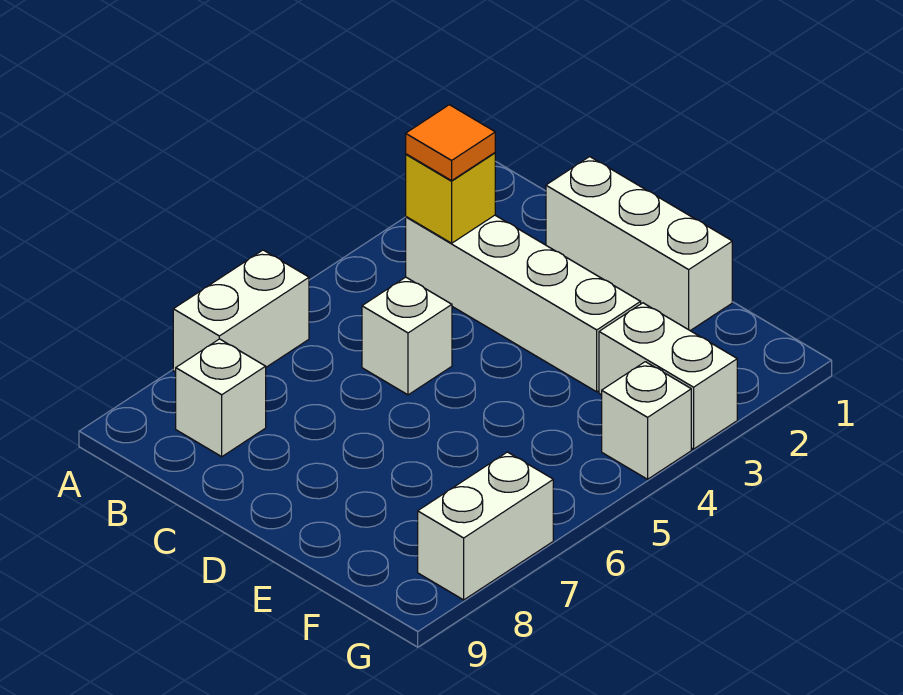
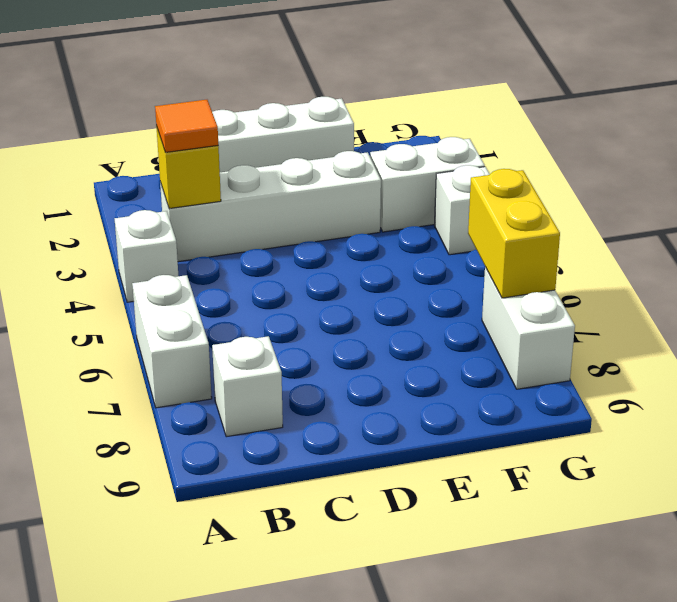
white 1x1 brick [362,277,452,395] -> white 1x1 brick moved to [115,210,178,302]
none -> yellow 1x2 brick [468,169,560,298]

